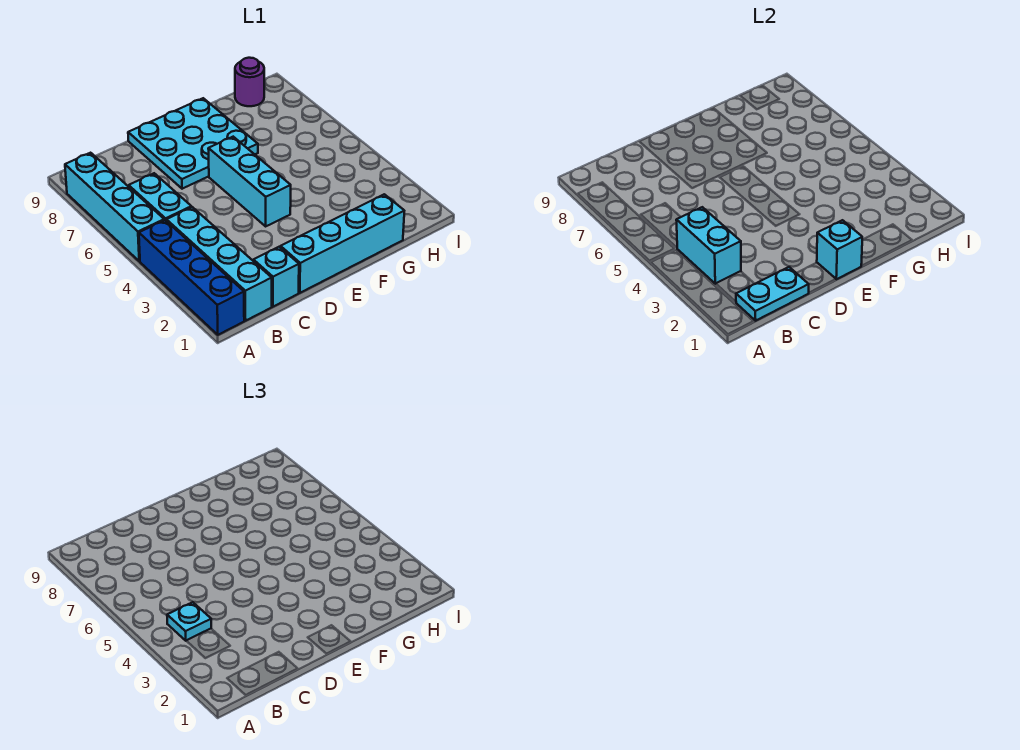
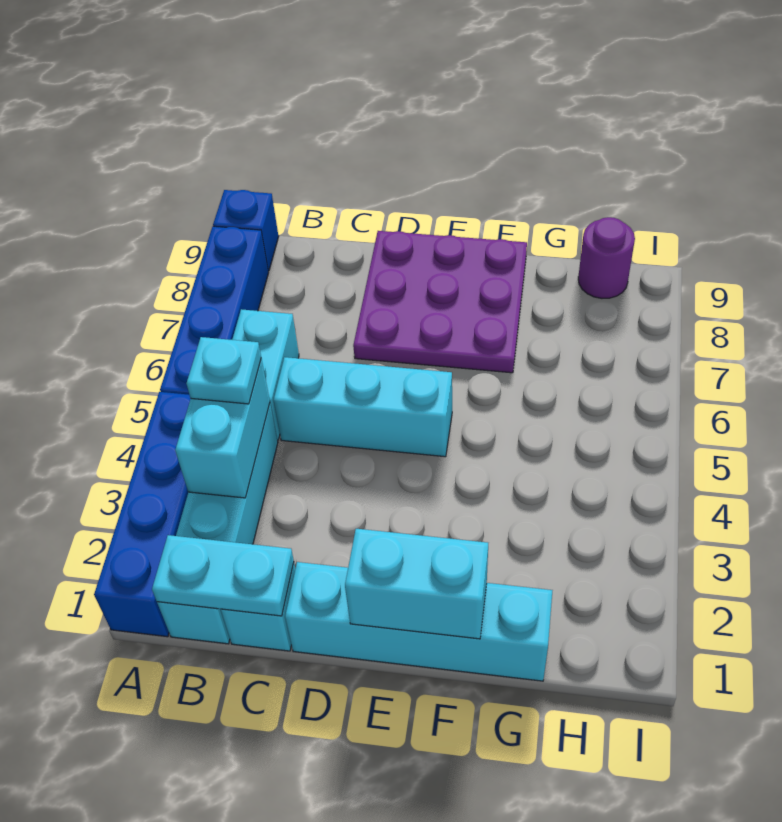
cyan 1x4 brick [65,153,164,261] -> blue 1x4 brick [160,226,268,395]
none -> blue 1x1 brick [213,190,279,271]
cyan 3x3 plate [128,98,258,189] -> purple 3x3 plate [353,231,527,373]
cyan 1x1 brick [817,220,862,279] -> cyan 1x2 brick [345,529,488,639]
cyan 1x3 brick [208,137,291,226] -> cyan 1x3 brick turned to [274,357,452,457]

